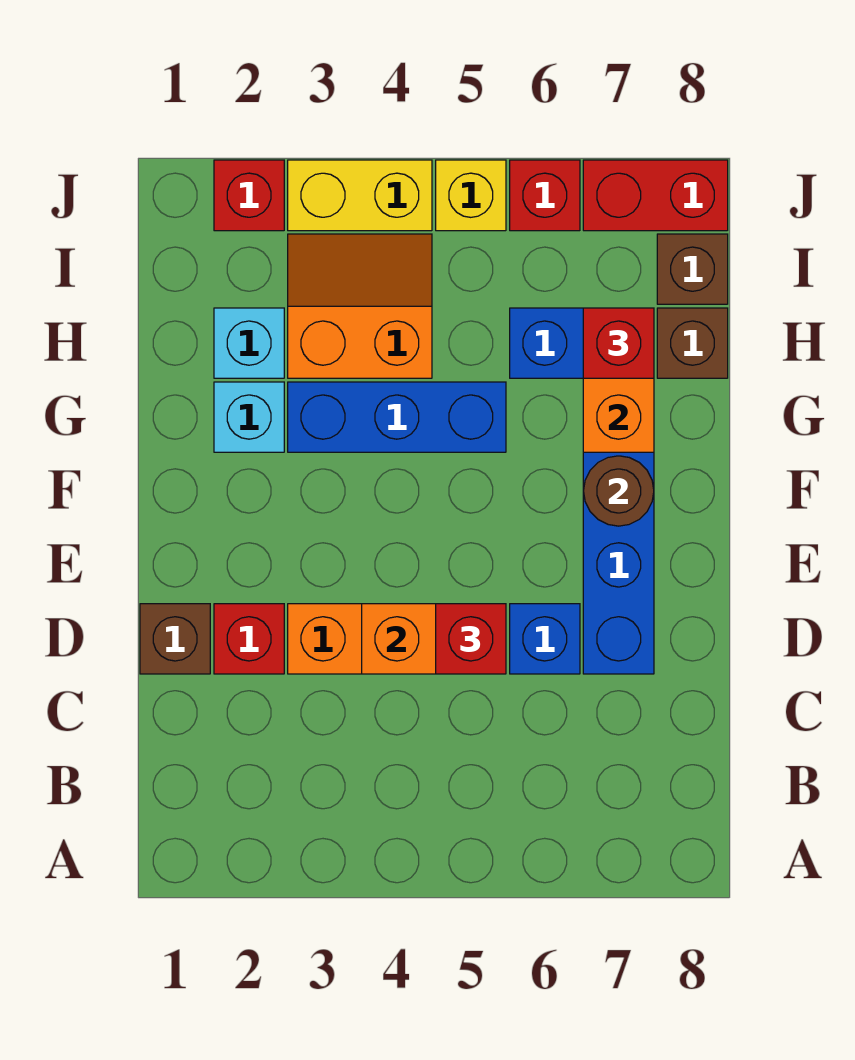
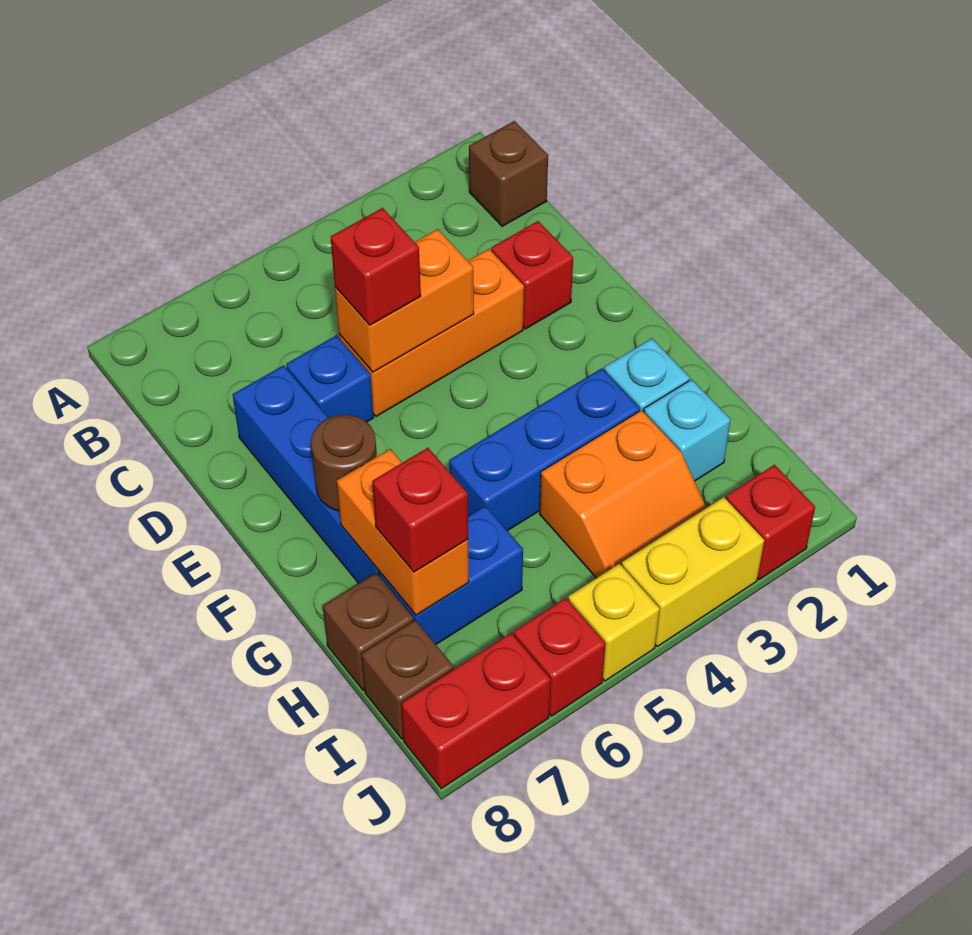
brown 1x1 brick [140,604,210,674] -> brown 1x1 brick moved to [469,121,548,226]

